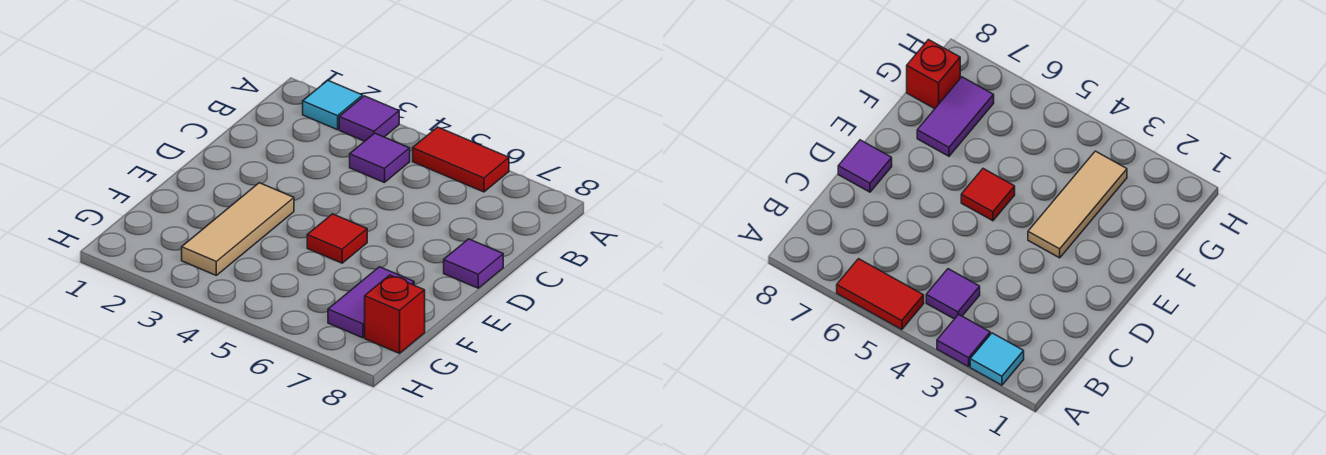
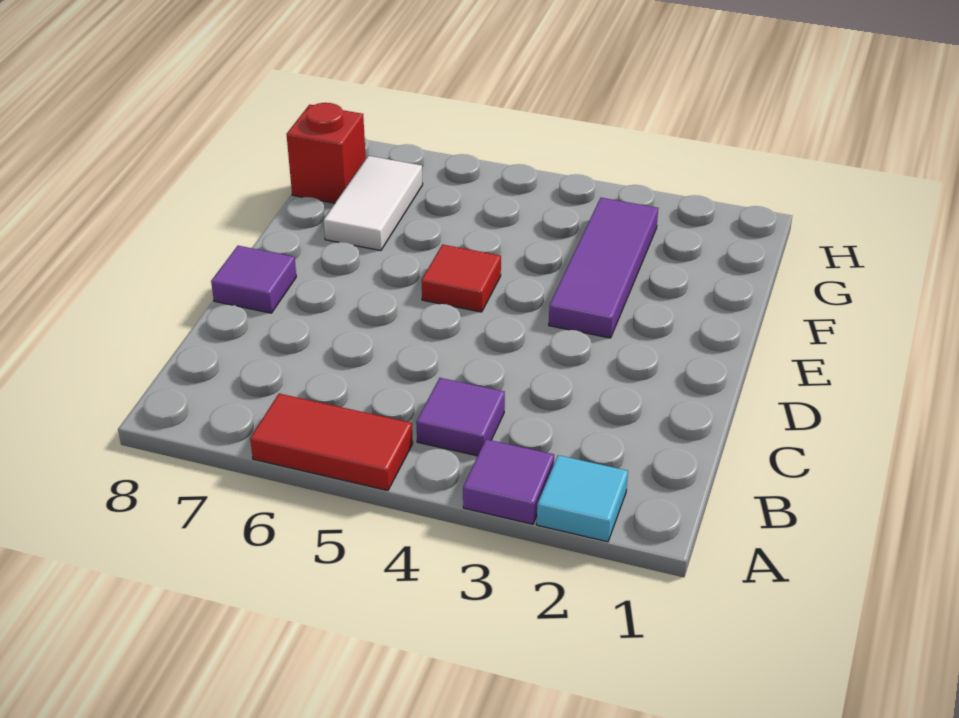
tan 1x3 tile [182,183,294,275] -> purple 1x3 tile [549,198,658,338]
purple 1x2 tile [328,267,414,338] -> white 1x2 tile [324,156,423,251]

